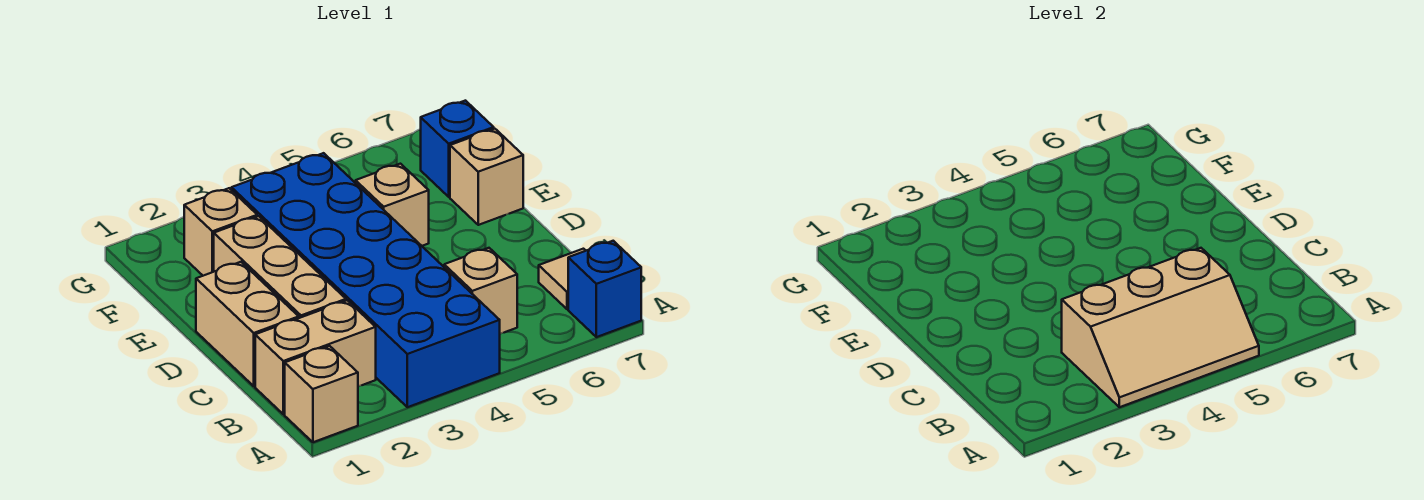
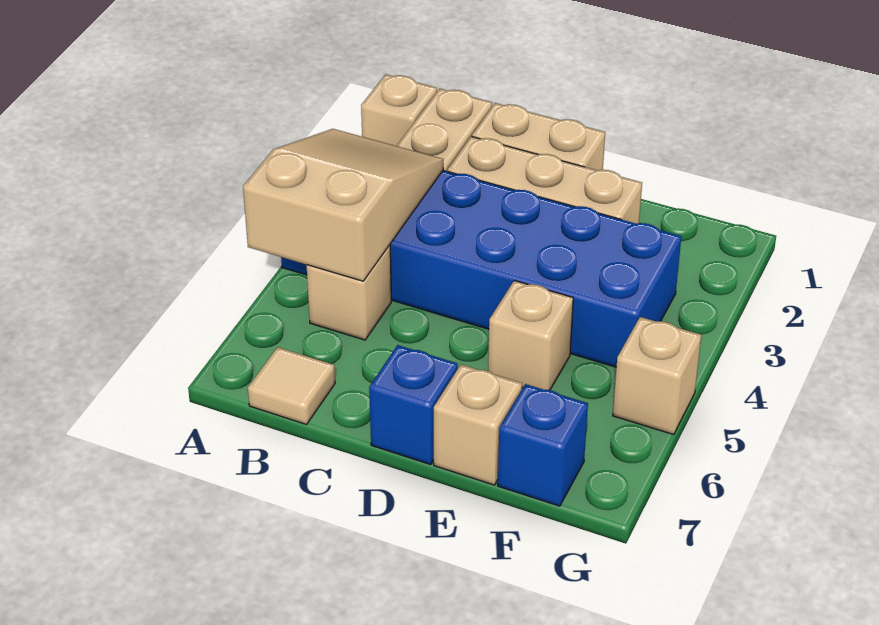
tan 2x3 slope [1062,248,1259,407] -> tan 2x3 slope turned to [243,129,443,281]
blue 1x1 brick [568,241,641,337] -> blue 1x1 brick moved to [369,345,458,464]
tan 1x1 brick [184,188,257,276] -> tan 1x1 brick moved to [613,317,701,434]

